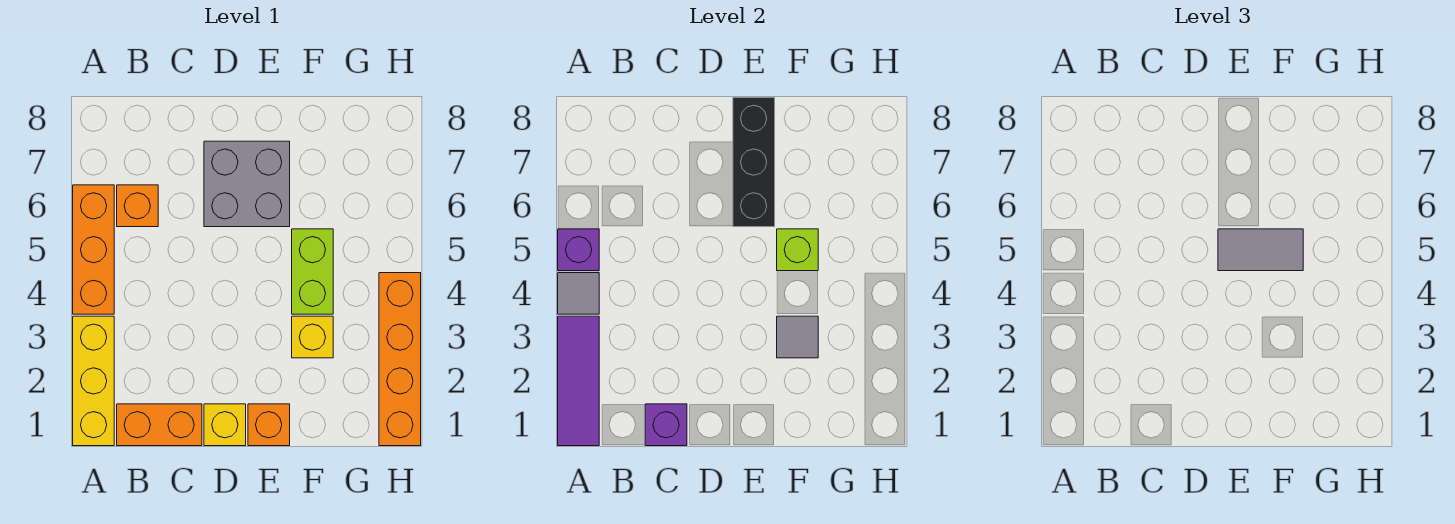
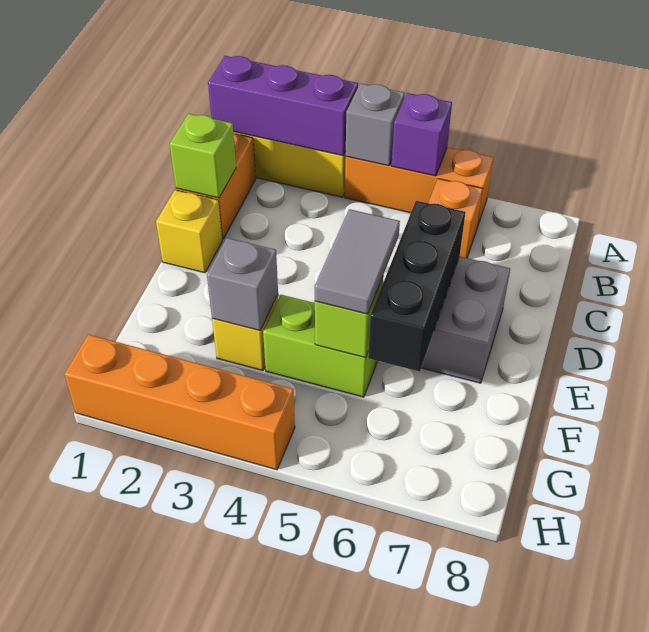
purple 1x3 tile [558,316,599,446] -> purple 1x3 brick [208,56,358,156]
grey 1x1 tile [558,273,599,314] -> grey 1x1 brick [346,83,405,166]
purple 1x1 brick [645,404,687,446] -> lime 1x1 brick [170,114,236,198]
orange 1x1 brick [248,404,290,446] -> none
black 1x3 brick [733,98,775,227] -> black 1x3 brick turned to [368,201,465,371]
grey 1x1 tile [777,316,818,358] -> grey 1x1 brick [207,238,278,331]

